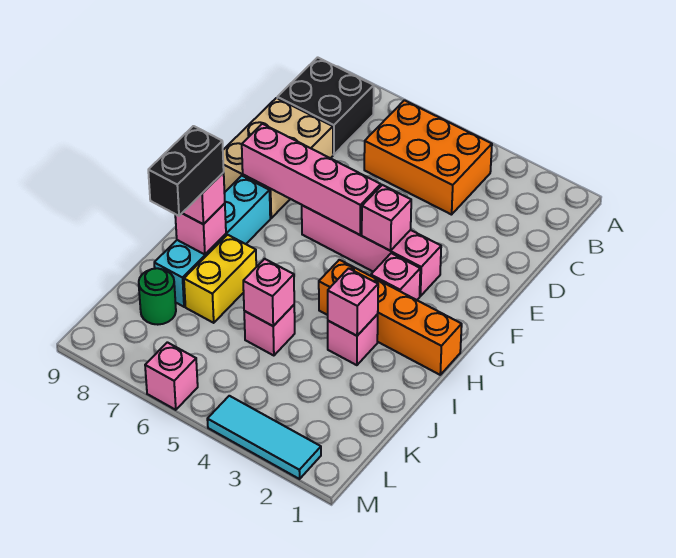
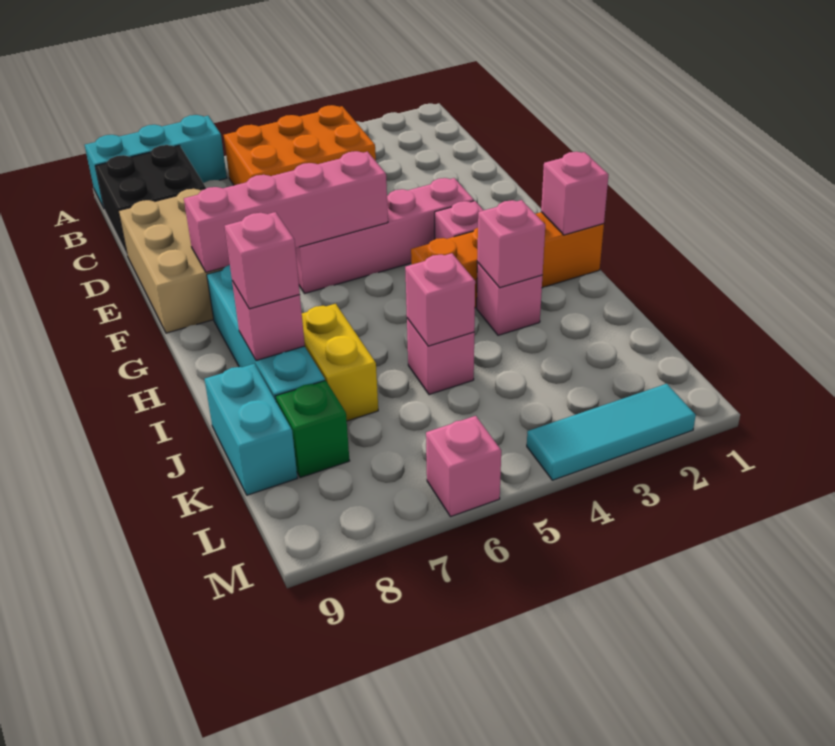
none -> cyan 1x3 brick [85,115,227,208]
pink 1x1 brick [362,185,411,251] -> pink 1x1 brick moved to [541,152,609,235]
black 1x2 brick [148,126,224,216] -> none
none -> cyan 1x2 brick [205,364,297,495]
green 1x1 round brick [139,268,176,325] -> green 1x1 brick [276,380,350,478]

